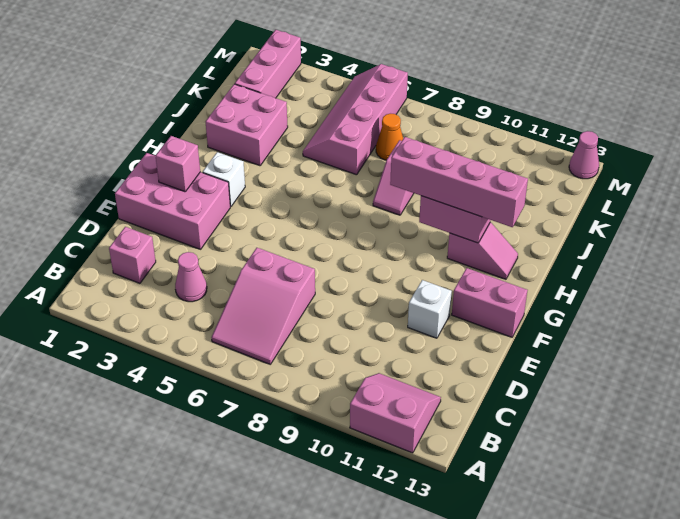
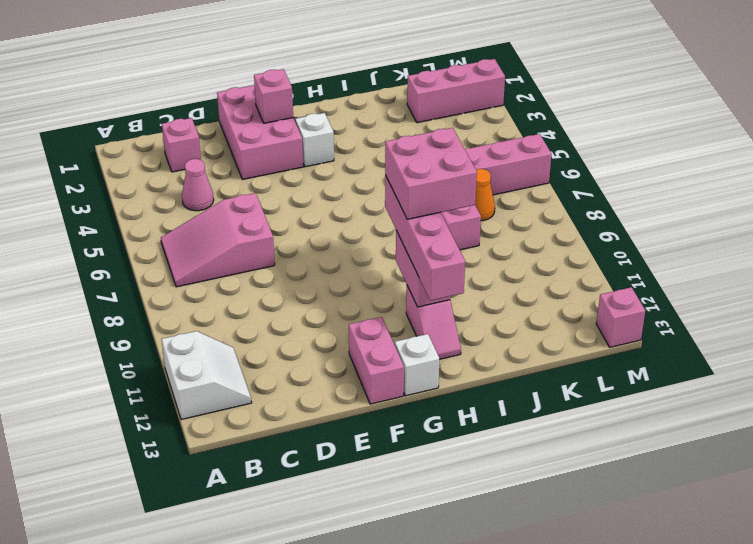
pink 2x2 slope [350,373,441,453] -> white 2x2 slope [162,331,252,420]
white 1x1 brick [408,280,452,338] -> white 1x1 brick moved to [395,334,440,396]
pink 2x2 brick [206,84,288,166] -> pink 2x2 brick moved to [385,128,477,219]
pink 1x1 cone [569,131,599,179] -> pink 1x1 brick [596,287,645,347]

